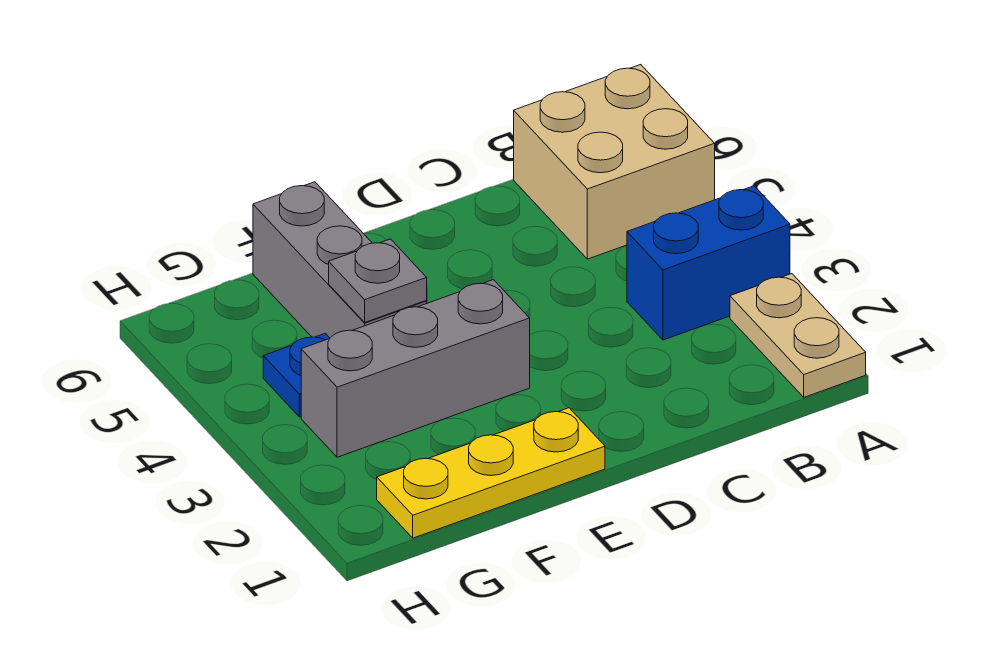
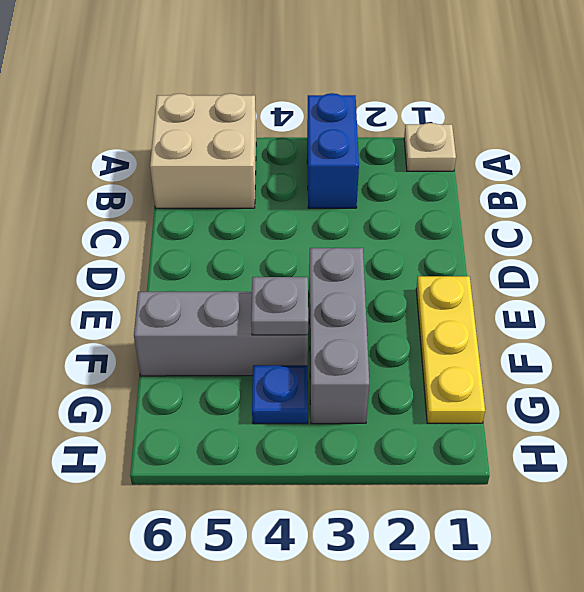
tan 1x2 plate [730,274,866,397] -> tan 1x1 plate [404,123,456,171]

